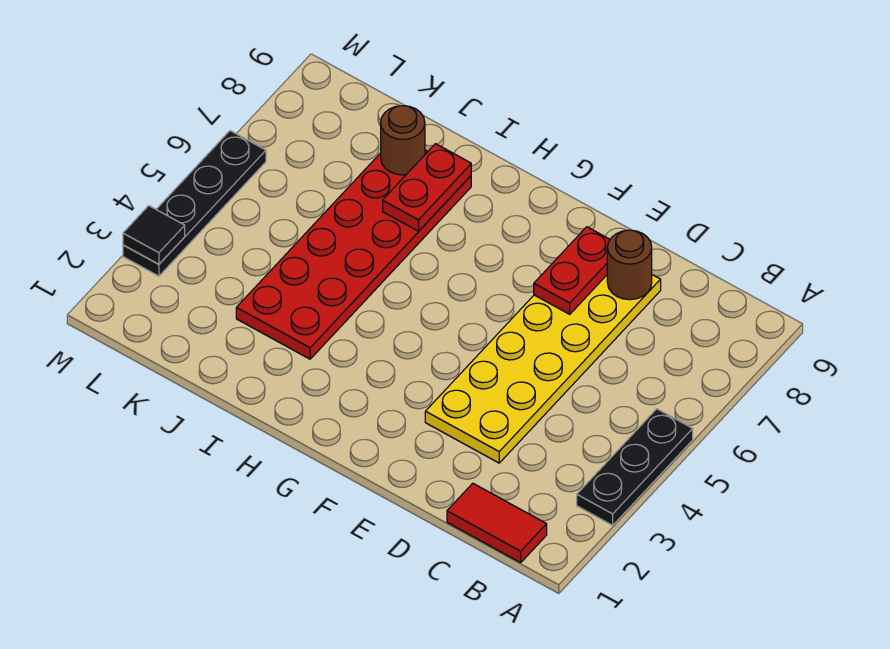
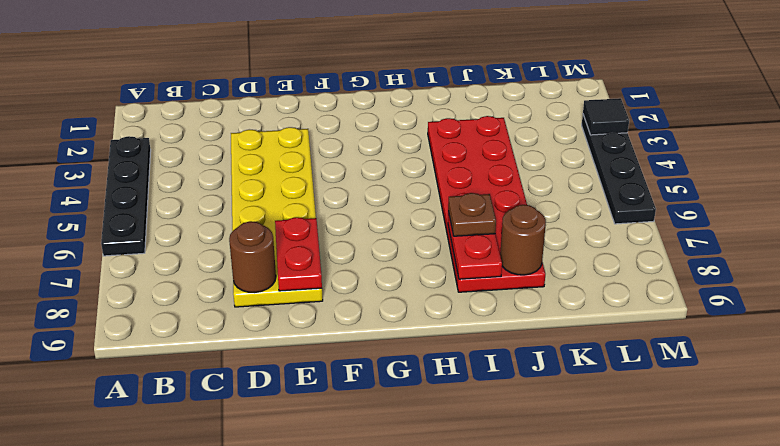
black 1x3 plate [577,409,693,525] -> black 1x4 plate [101,136,151,256]
red 1x2 tile [447,483,547,563] -> none
none -> brown 1x1 plate [448,193,496,236]

